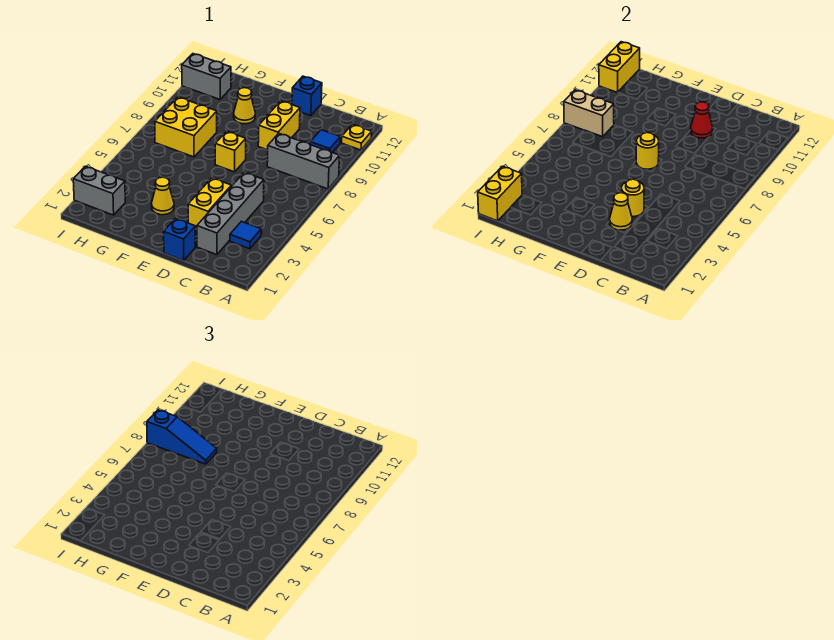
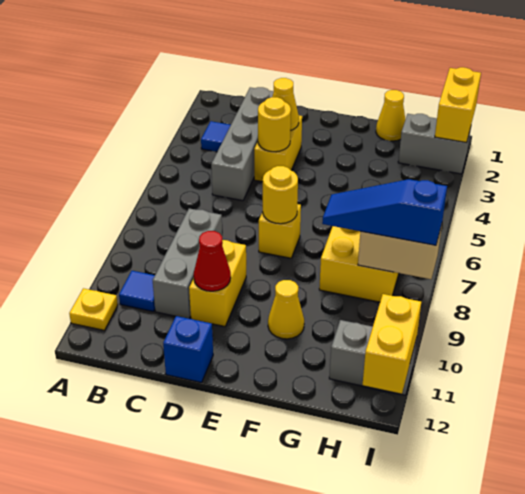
grey 1x3 brick [267,133,340,189] -> grey 1x3 brick turned to [153,208,222,319]
blue 1x1 brick [164,218,195,261] -> none
yellow 1x1 cone [152,177,174,215] -> yellow 1x1 cone moved to [376,90,405,141]

